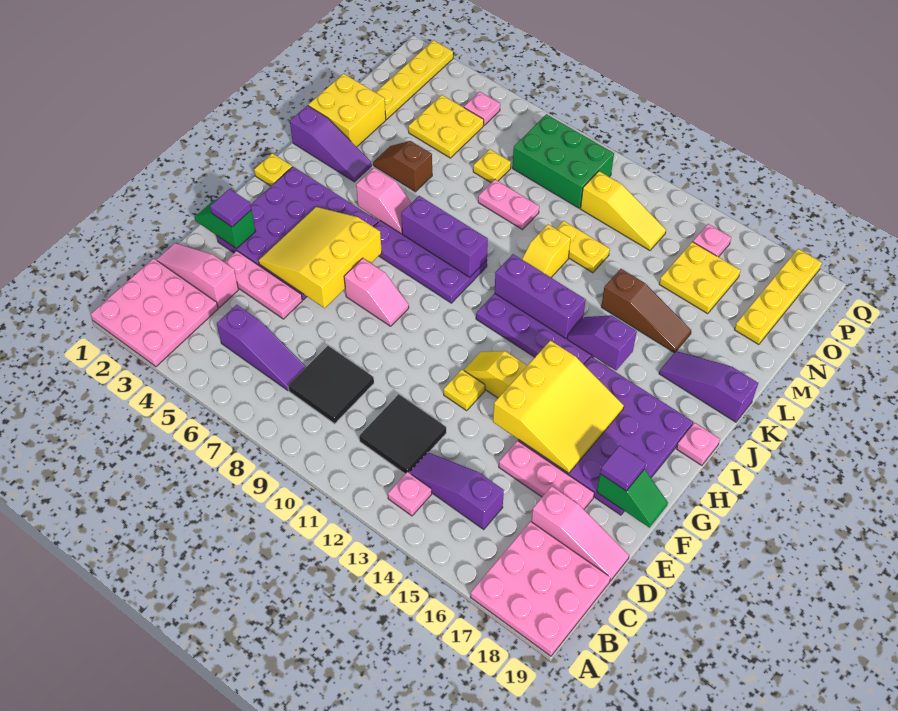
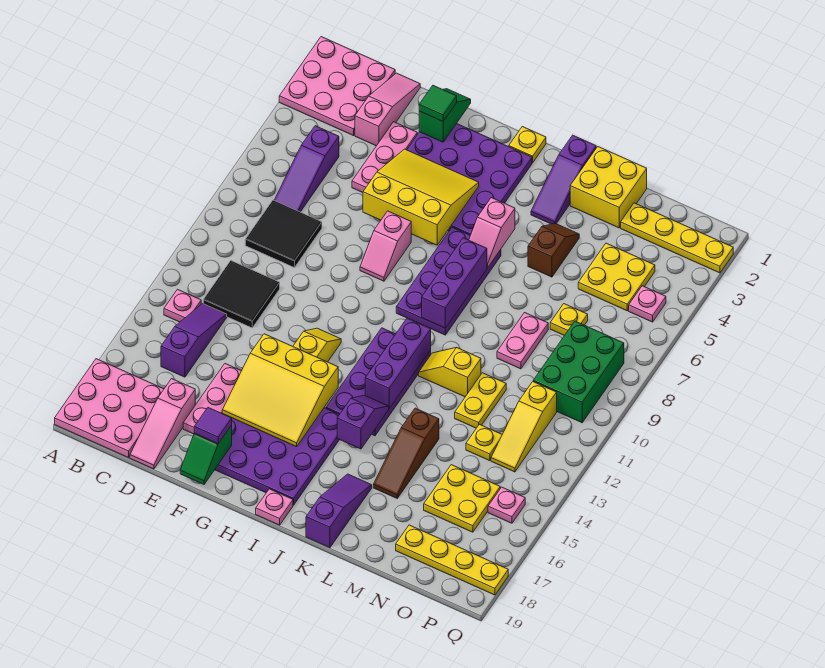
purple 1x1 tile [210,189,251,227] -> green 1x1 tile [419,86,457,122]
yellow 1x1 plate [444,370,485,410] -> yellow 1x1 plate moved to [466,424,502,461]

